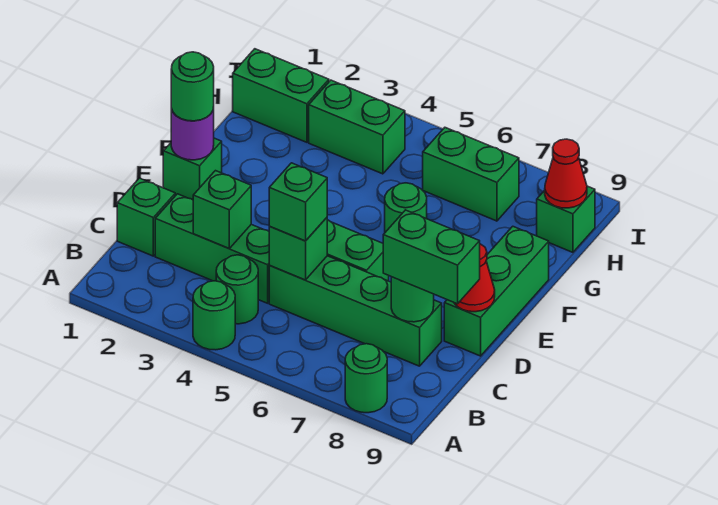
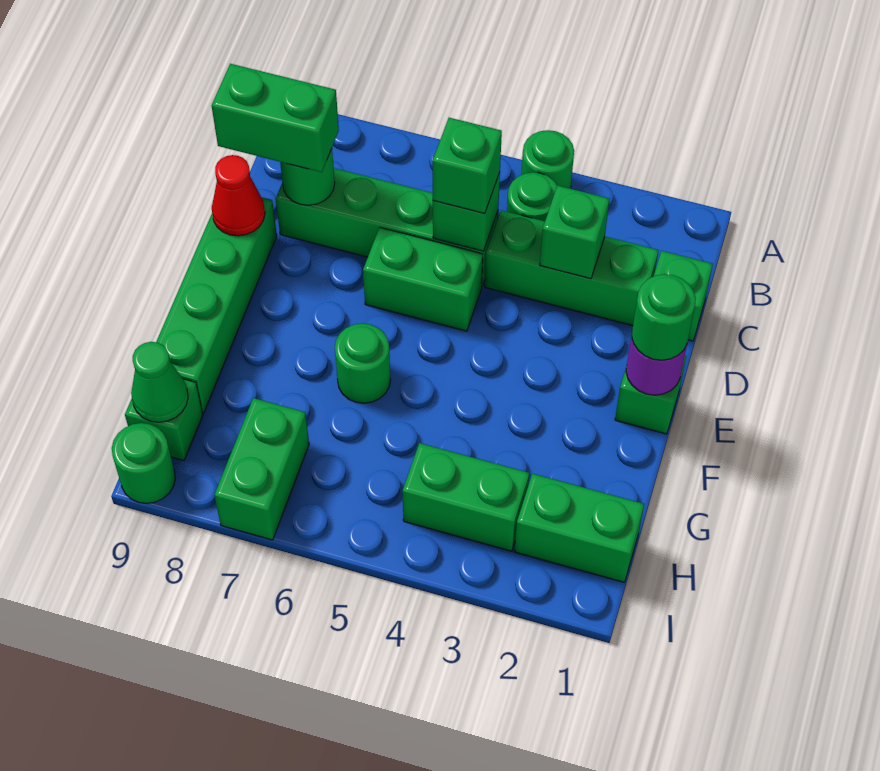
green 1x1 round brick [345,344,387,413] -> green 1x1 round brick moved to [112,423,175,504]
green 1x3 brick [444,226,549,356] -> green 1x4 brick [156,197,277,413]
green 1x2 brick [423,128,519,221] -> green 1x2 brick turned to [214,398,309,540]
red 1x1 cone [545,139,587,208] -> green 1x1 cone [131,342,188,422]

